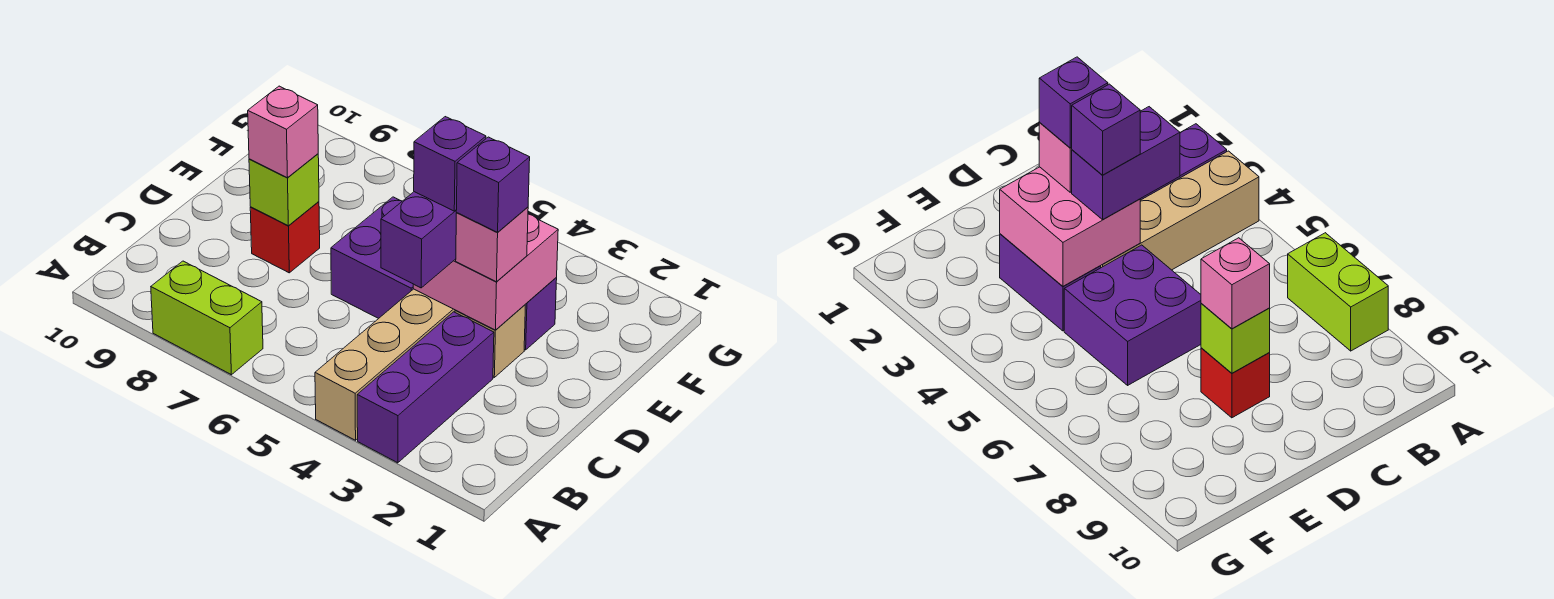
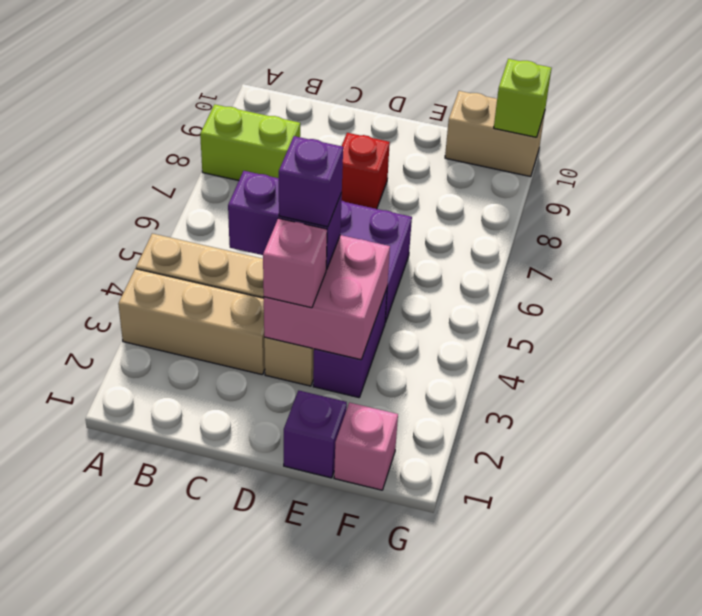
purple 1x3 brick [357,312,494,463] -> tan 1x3 brick [118,269,265,375]
lime 1x2 brick [151,261,263,375] -> lime 1x2 brick turned to [200,104,300,181]
purple 1x1 brick [456,137,530,232] -> purple 1x1 brick moved to [284,390,347,478]
lime 1x1 brick [249,154,319,226] -> lime 1x1 brick moved to [494,59,551,137]
pink 1x1 brick [248,86,318,178] -> pink 1x1 brick moved to [334,403,398,490]
none -> tan 1x2 brick [445,91,545,177]

